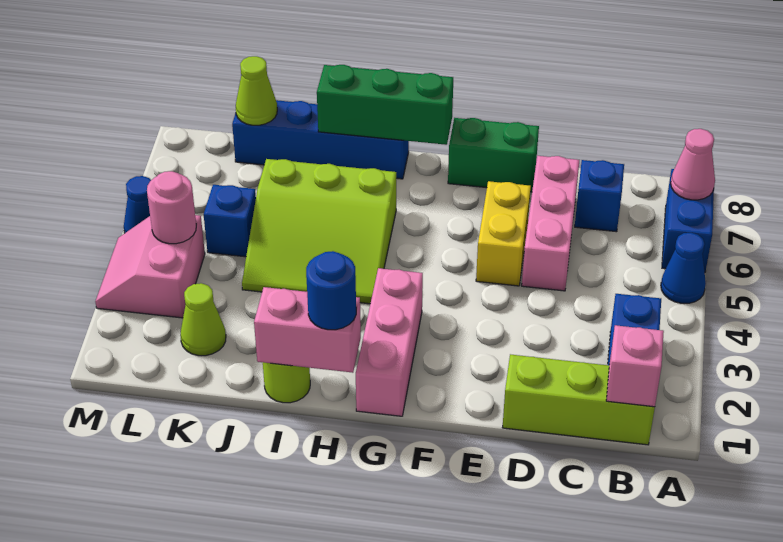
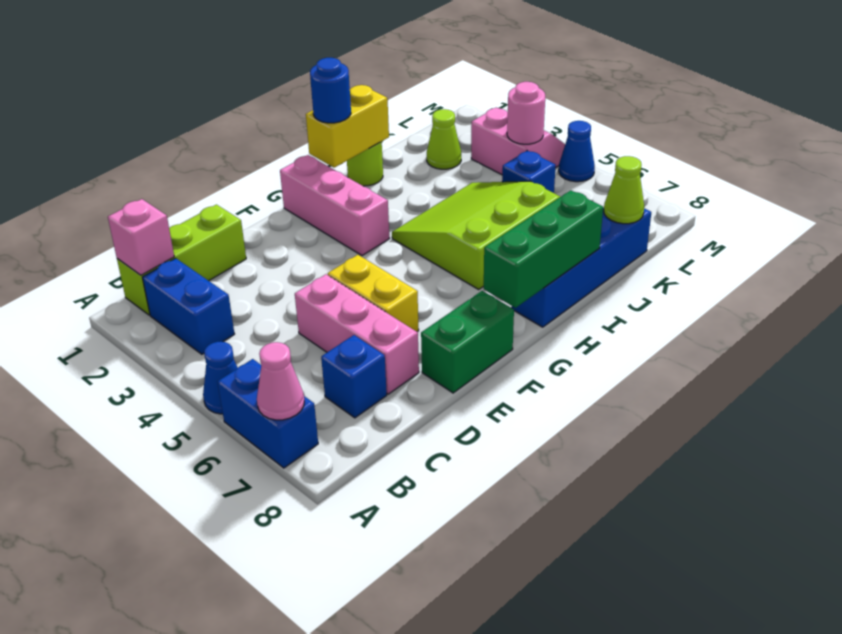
pink 1x2 brick [254,287,361,373] -> yellow 1x2 brick [306,85,389,168]

